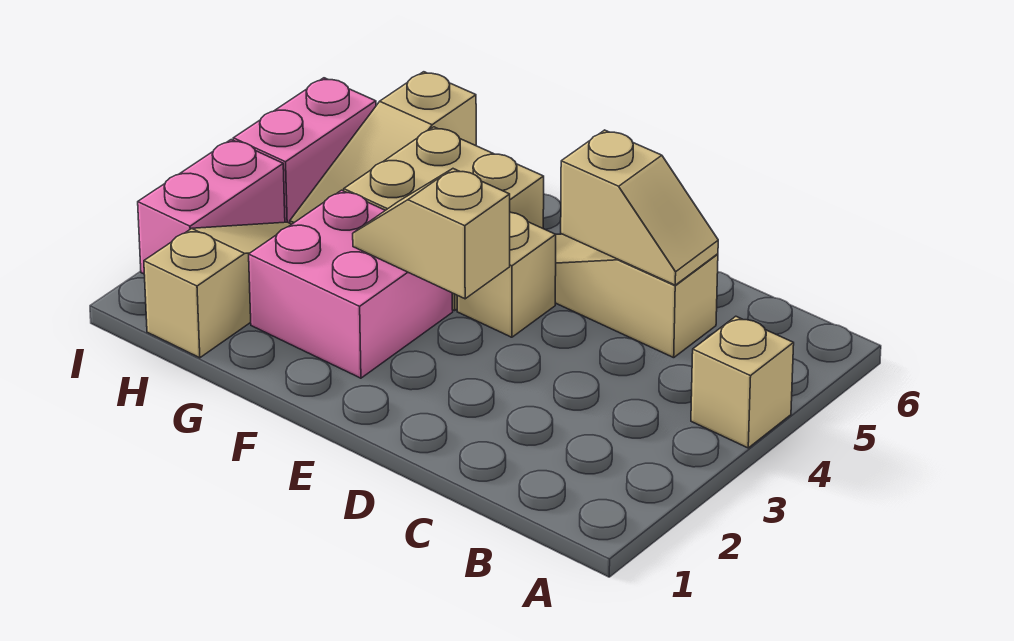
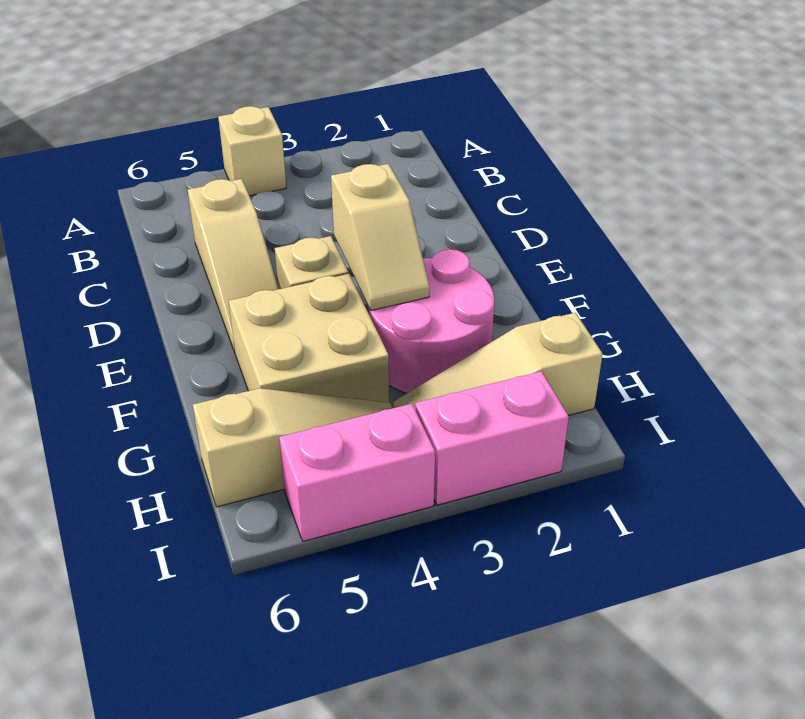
tan 1x2 slope [561,130,718,285] -> none
pink 2x2 brick [249,190,453,378] -> pink 2x2 round brick [368,249,494,393]

